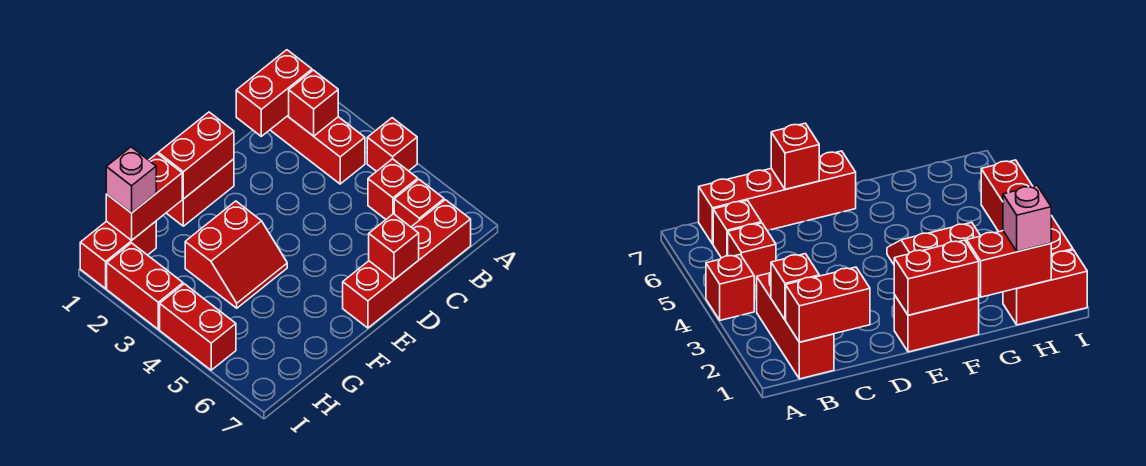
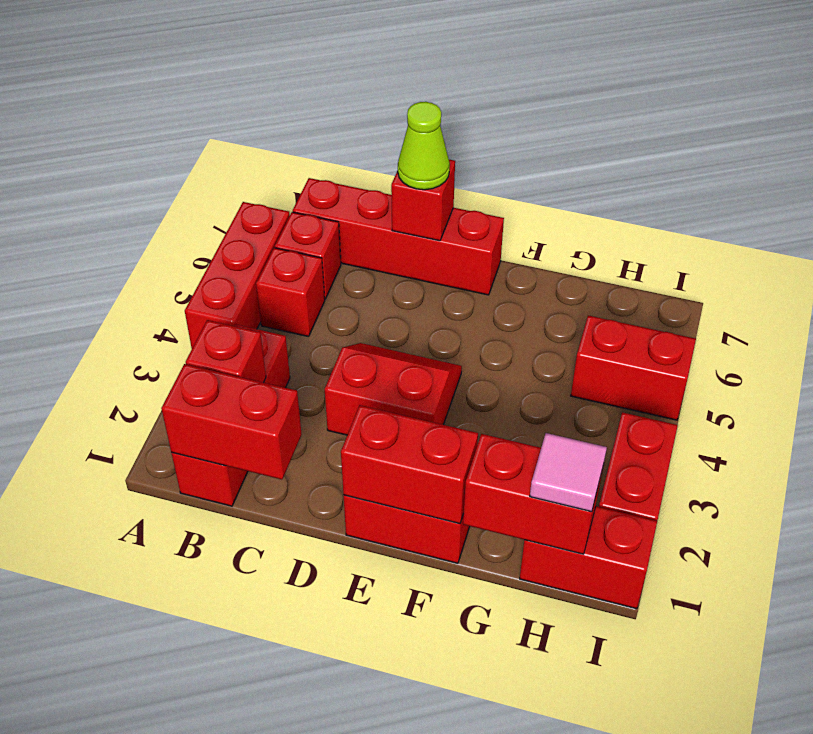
red 1x1 brick [367,118,417,171] -> red 1x3 brick [185,202,290,348]
none -> lime 1x1 cone [398,102,450,190]
red 2x2 slope [185,201,287,308] -> red 2x2 slope moved to [325,343,462,435]
pink 1x1 brick [106,147,156,213] -> pink 1x1 tile [530,433,607,512]
red 1x2 brick [160,284,236,370] -> red 1x2 brick turned to [571,315,696,420]

